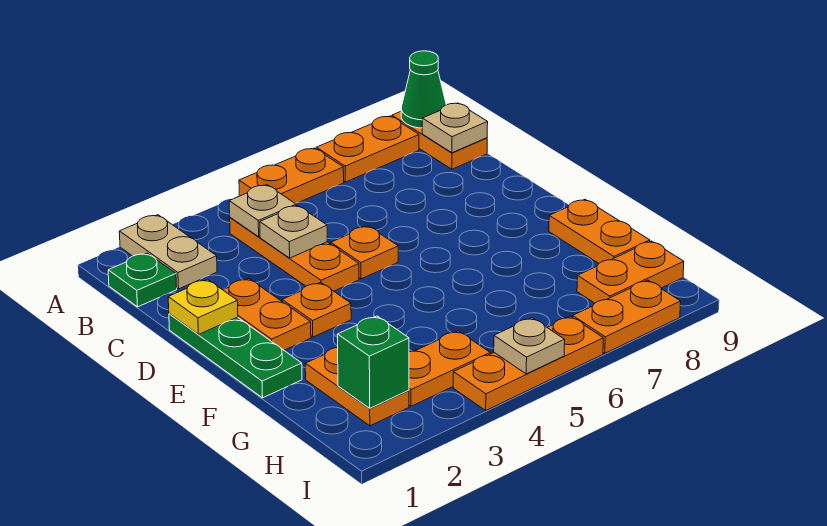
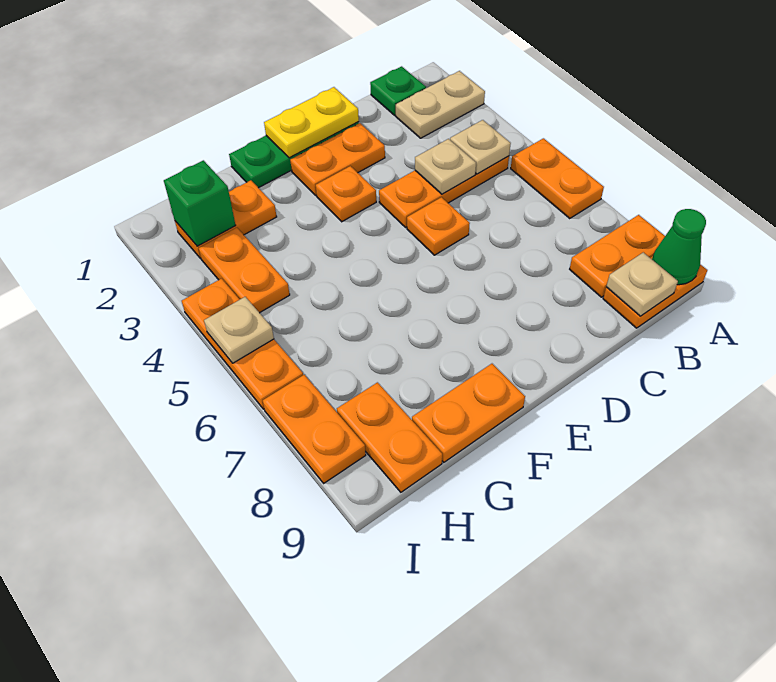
orange 1x2 plate [316,116,419,182] -> orange 1x2 plate turned to [570,215,665,297]
yellow 1x1 plate [168,279,238,334] -> yellow 1x2 plate [264,87,359,158]

